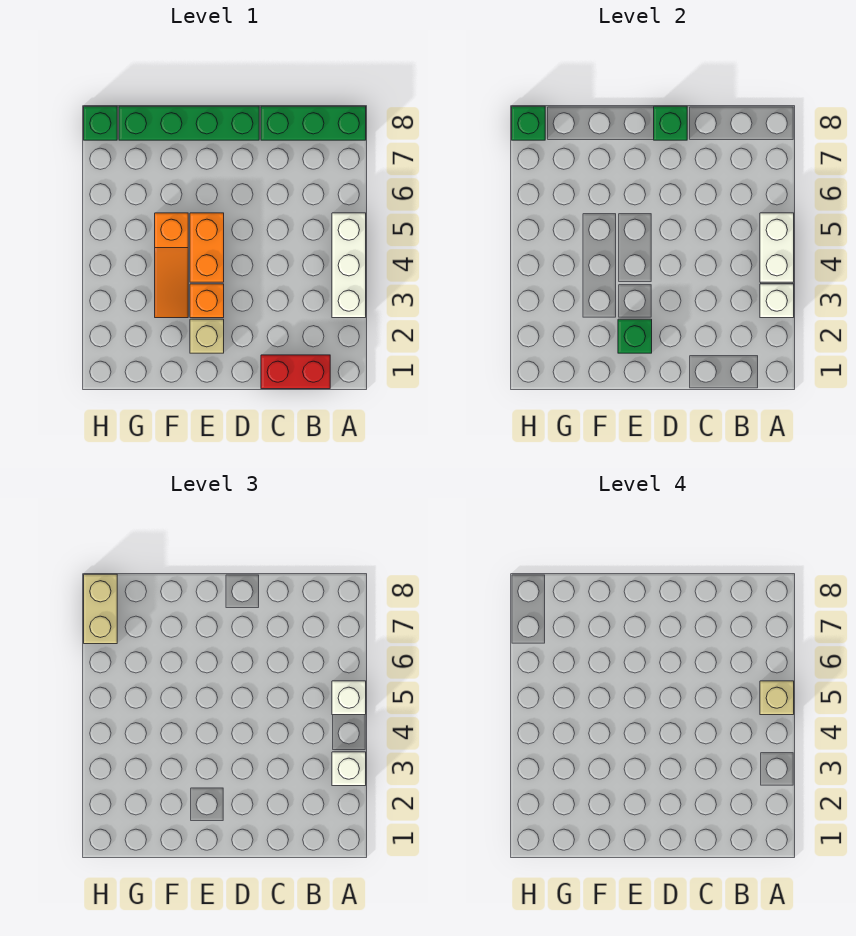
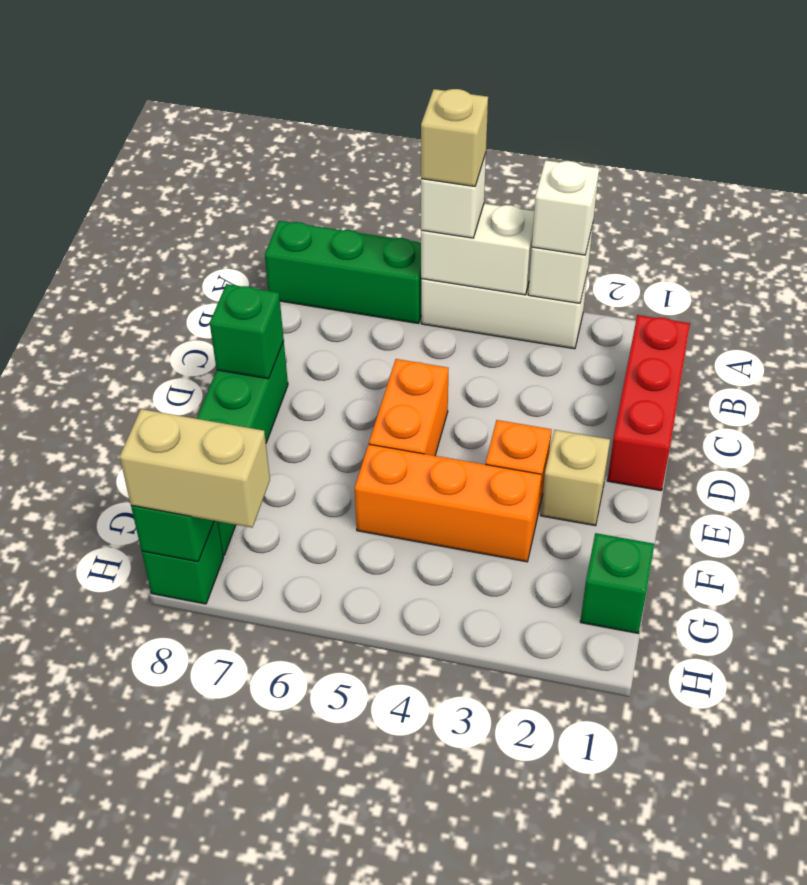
green 1x3 brick [261,106,366,140] -> green 1x3 brick turned to [265,221,421,323]
red 1x2 brick [261,355,330,389] -> red 1x3 brick [607,315,690,491]
green 1x1 brick [618,319,652,353] -> green 1x1 brick moved to [580,533,654,633]
orange 1x2 brick [190,213,224,282] -> orange 1x2 brick turned to [369,359,448,456]
orange 1x3 slope [155,213,188,318] -> orange 1x3 brick [355,444,541,562]

